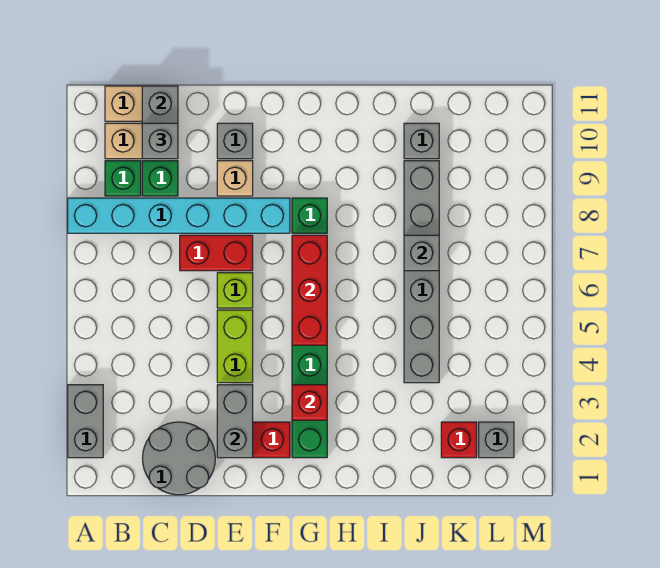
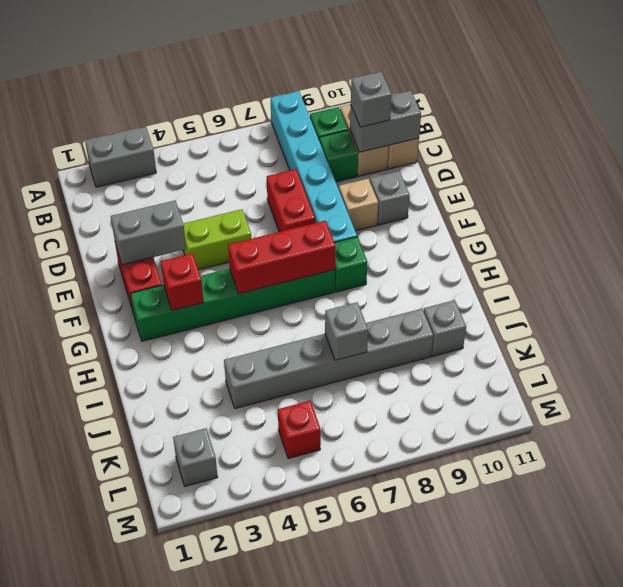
grey 2x2 round brick [143,422,215,495] -> none
lime 1x1 brick [217,273,253,308] -> none
red 1x1 brick [441,422,477,458] -> red 1x1 brick moved to [278,401,321,459]

